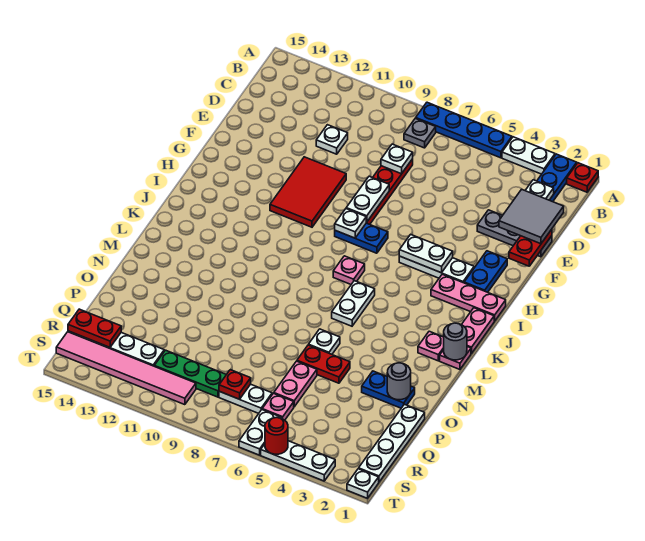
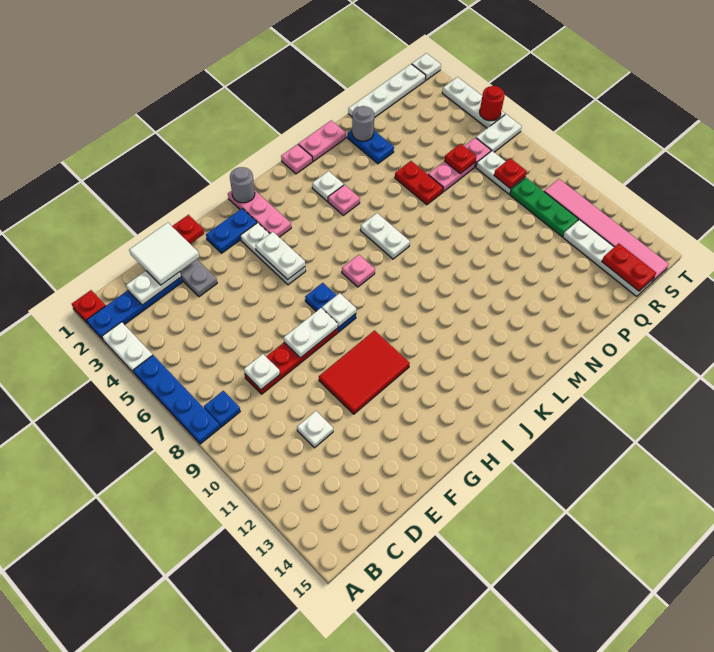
grey 1x1 plate [404,118,436,148] -> blue 1x1 plate [204,391,240,427]
grey 2x2 tile [499,189,564,244] -> white 2x2 tile [129,223,199,285]
pink 1x2 plate [462,308,494,353] -> pink 1x2 plate moved to [298,120,346,161]
white 1x2 plate [332,281,375,326] -> white 1x2 plate turned to [360,213,410,259]
grey 1x1 round brick [444,323,467,360] -> grey 1x1 round brick moved to [230,167,255,203]
pink 1x1 plate [418,331,444,361] -> pink 1x1 plate moved to [328,185,360,215]
white 1x1 plate [309,329,340,354] -> white 1x1 plate moved to [312,171,344,201]
none -> red 1x1 plate [444,144,476,174]

